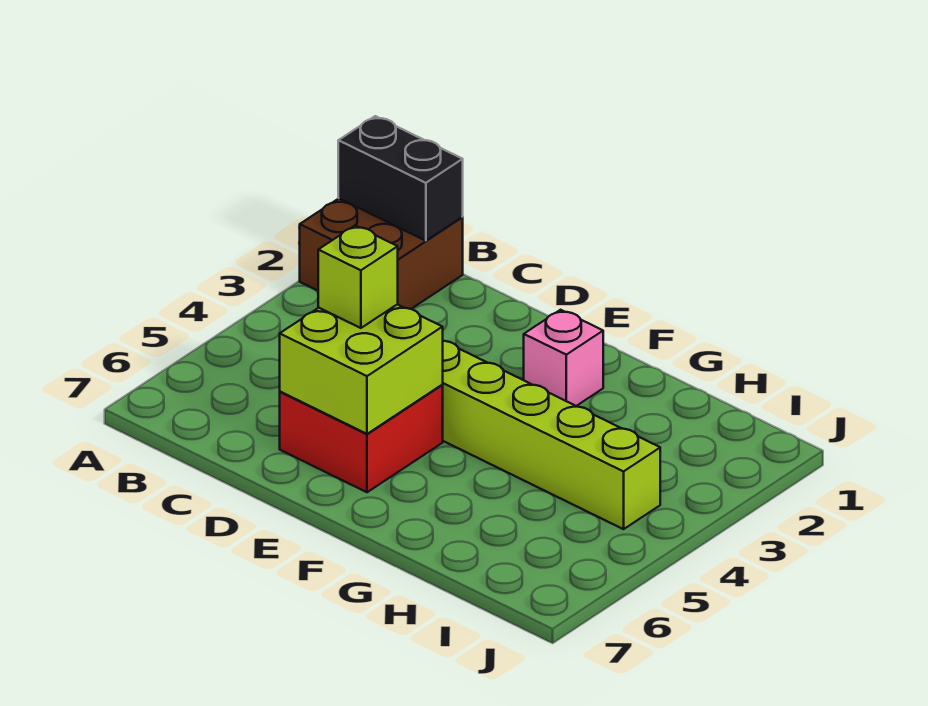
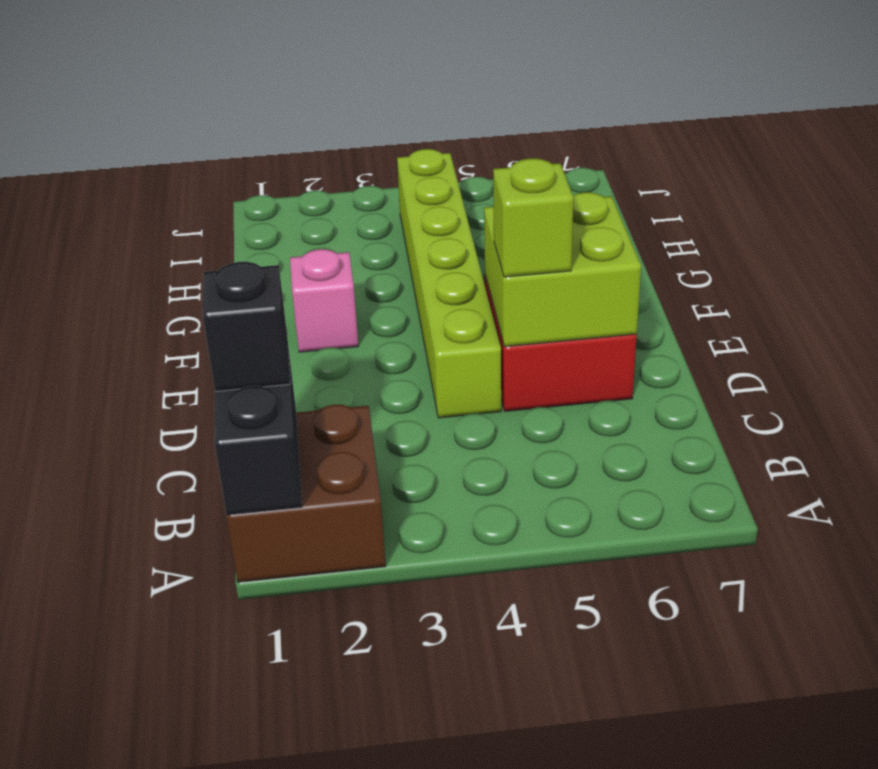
none -> black 1x1 brick [203,262,290,391]

